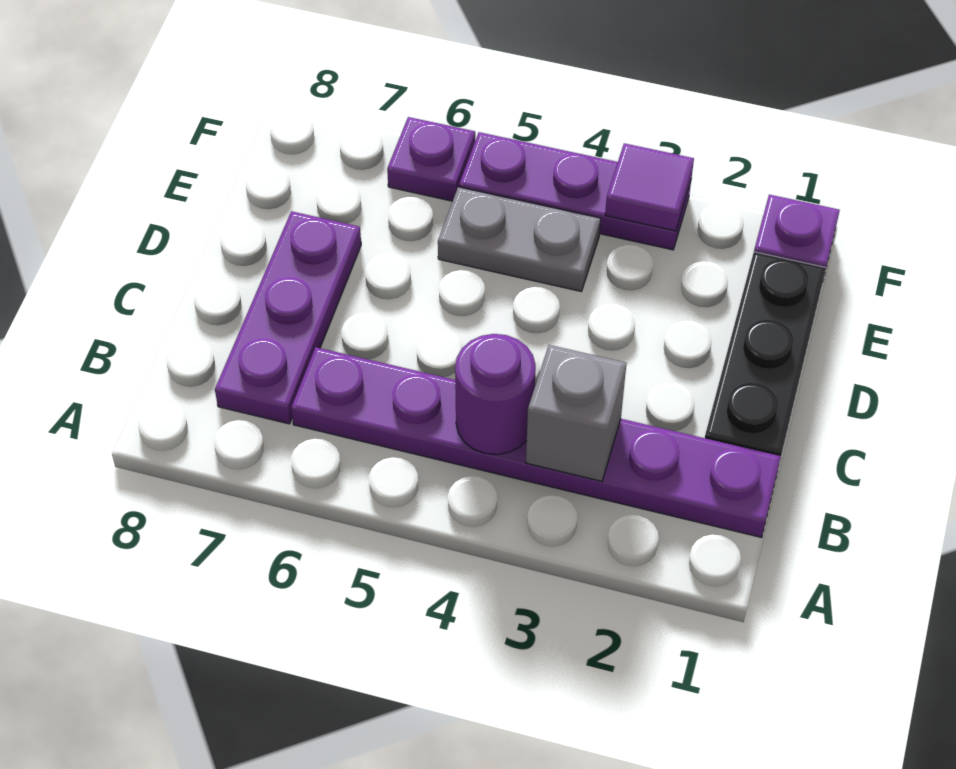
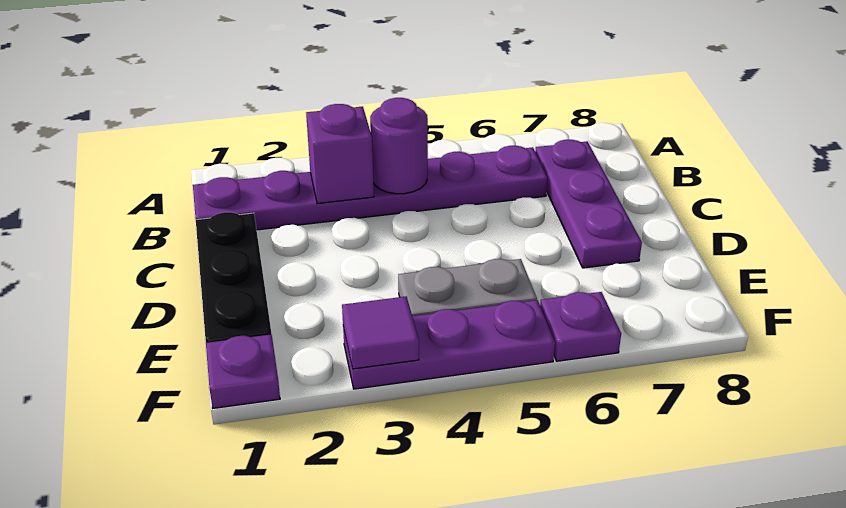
grey 1x1 brick [526,345,626,481] -> purple 1x1 brick [306,104,374,204]

